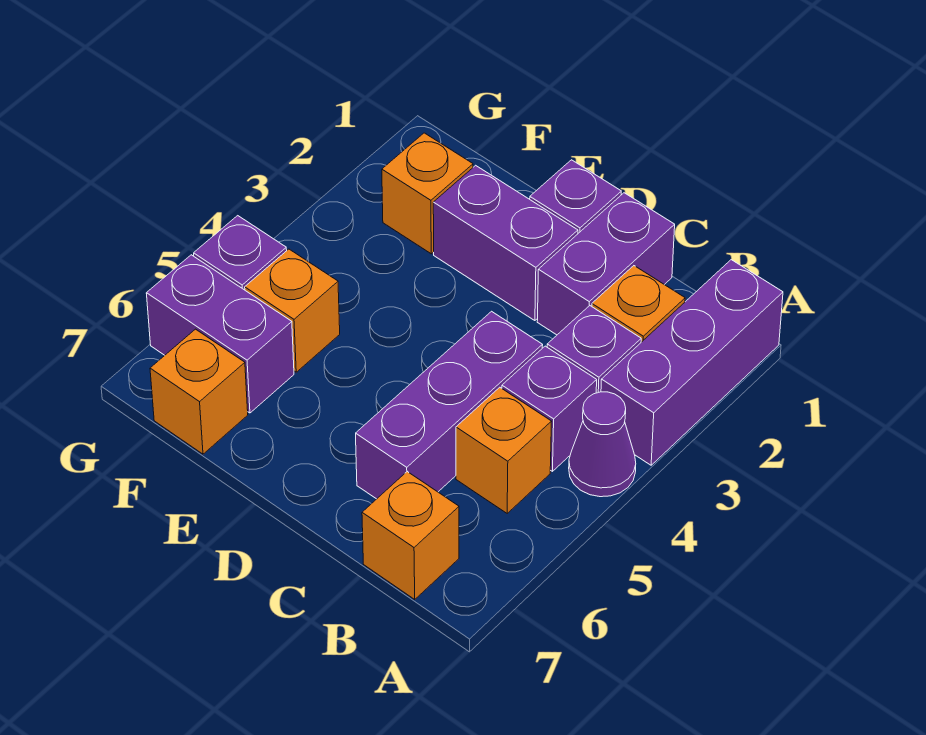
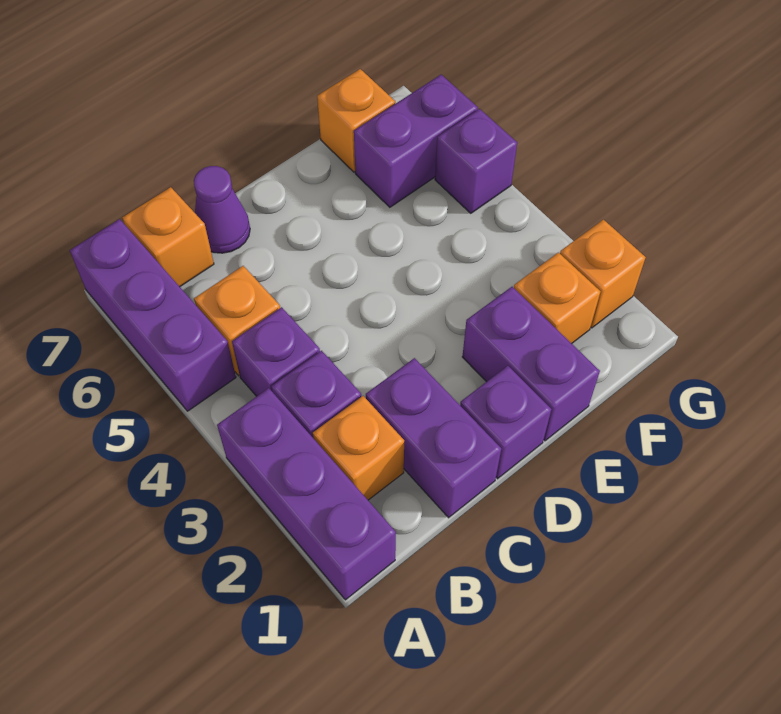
purple 1x1 cone [569,392,636,497] -> purple 1x1 cone moved to [194,166,250,253]
purple 1x3 brick [356,311,543,499] -> purple 1x3 brick moved to [70,219,236,411]
purple 1x2 brick [433,165,578,321] -> purple 1x2 brick turned to [462,287,600,441]
orange 1x1 brick [245,249,340,372] -> orange 1x1 brick moved to [560,220,646,328]

